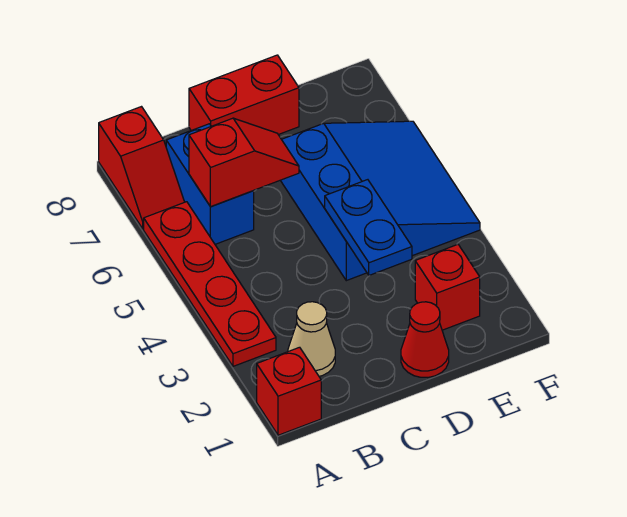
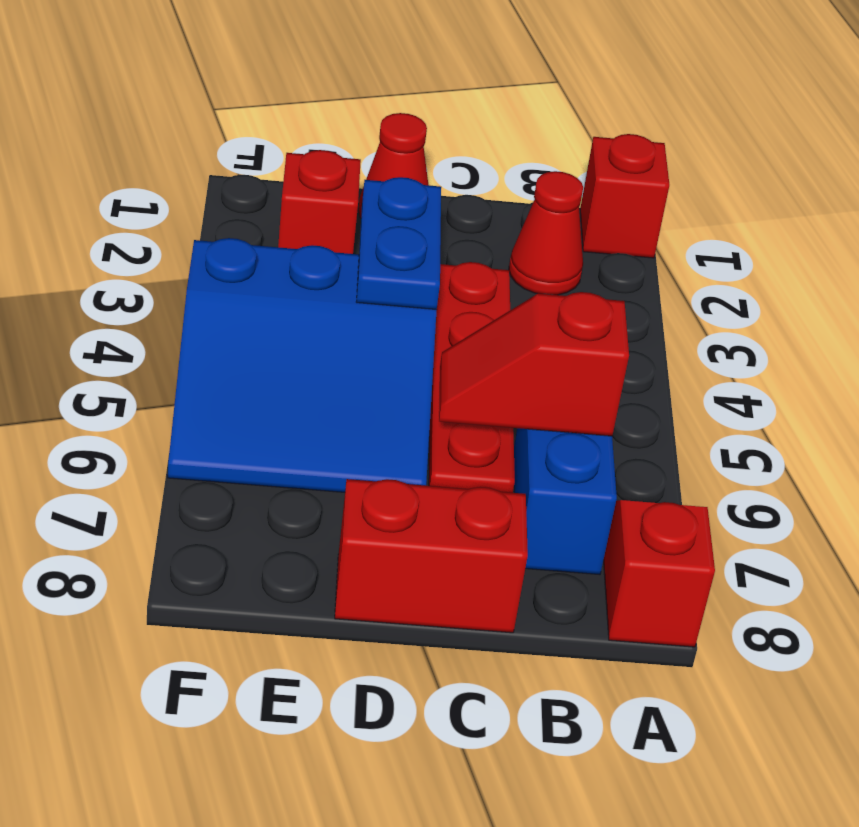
red 1x4 plate [144,202,276,366] -> red 1x4 plate moved to [429,262,515,493]
tan 1x1 cone [288,302,335,376] -> red 1x1 cone [509,171,583,295]
blue 3x3 slope [280,121,480,281] -> blue 3x3 slope turned to [168,238,437,492]

